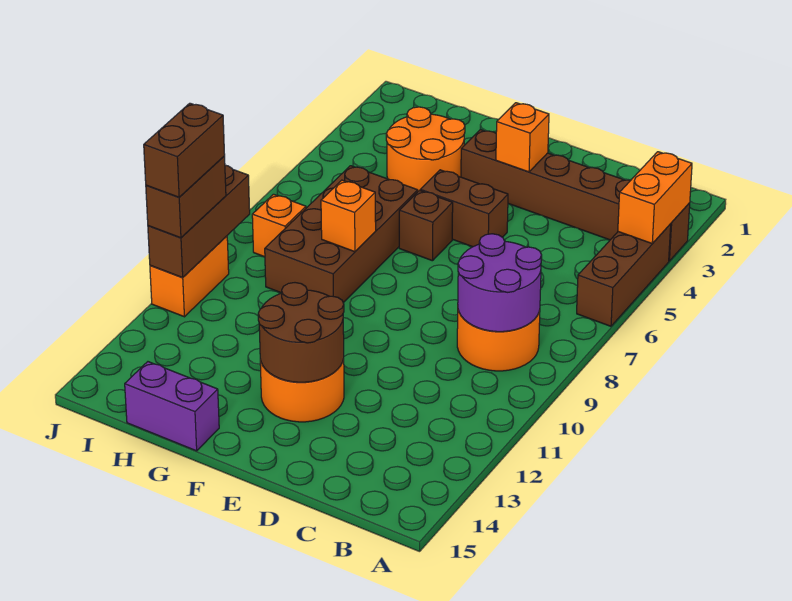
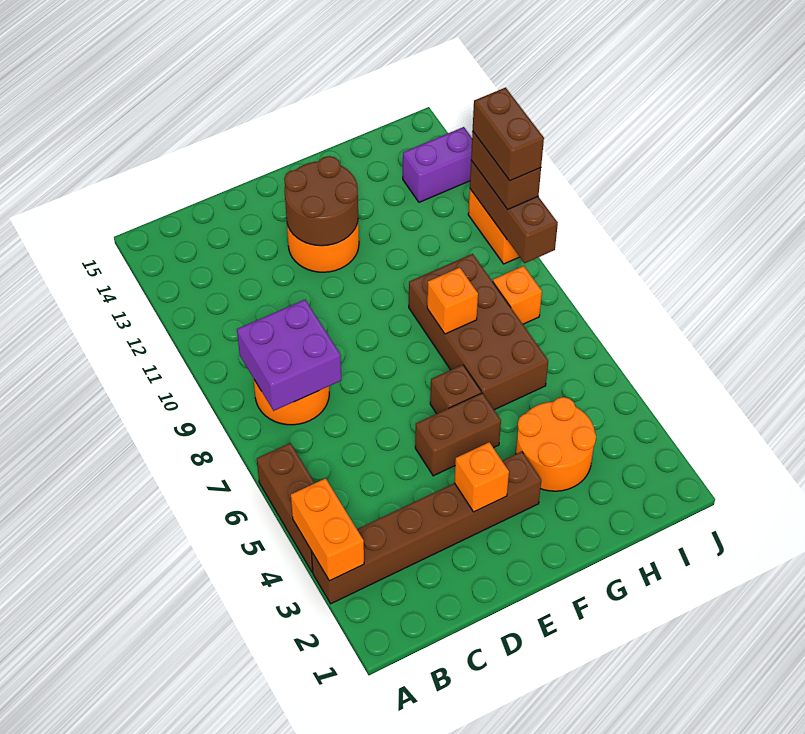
purple 2x2 round brick [458,234,542,332] -> purple 2x2 brick [237,300,341,411]
purple 1x2 brick [125,362,219,451] -> purple 1x2 brick moved to [403,127,472,202]

